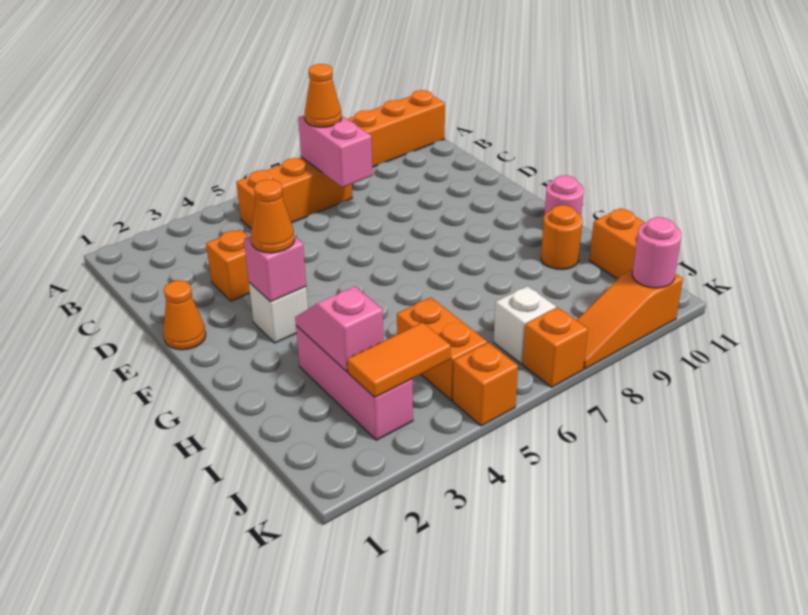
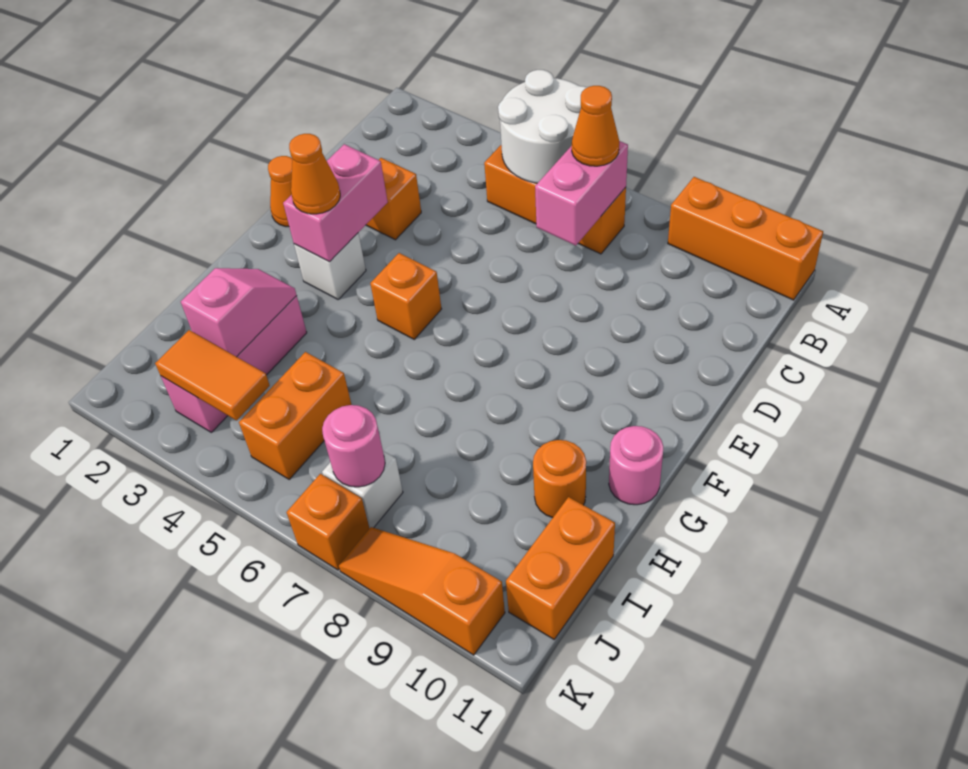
none -> white 2x2 round brick [498,70,587,183]
pink 1x1 brick [244,236,306,302] -> pink 1x2 brick [283,144,388,262]
orange 1x1 brick [453,343,518,426] -> orange 1x1 brick moved to [370,253,441,339]
pink 1x1 round brick [632,217,681,288] -> pink 1x1 round brick moved to [322,405,385,487]

